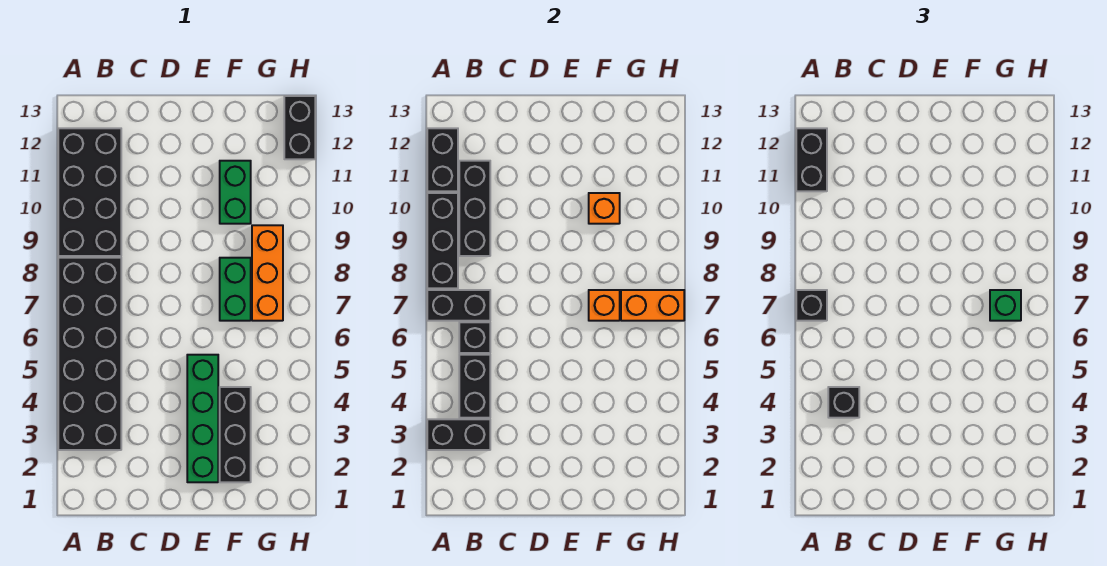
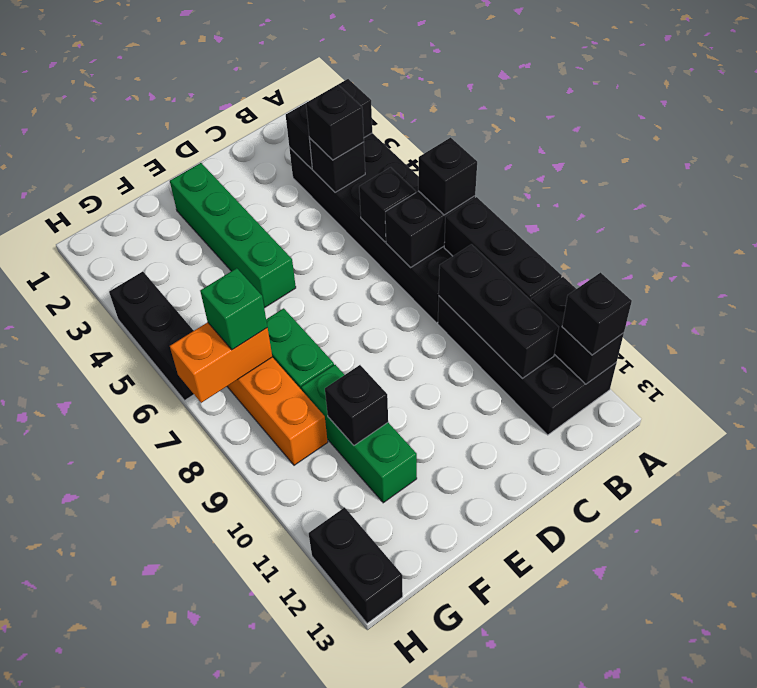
black 1x2 brick [796,128,827,191] -> black 1x1 brick [562,273,632,355]
black 1x2 brick [459,355,490,418] -> black 1x1 brick [309,138,365,192]
black 1x3 brick [220,387,251,482] -> black 1x3 brick moved to [109,272,194,401]
orange 1x1 brick [589,290,620,321] -> none
green 1x2 brick [220,161,251,224] -> green 1x3 brick [301,365,417,503]
orange 1x1 brick [589,193,620,224] -> black 1x1 brick [325,365,388,445]

